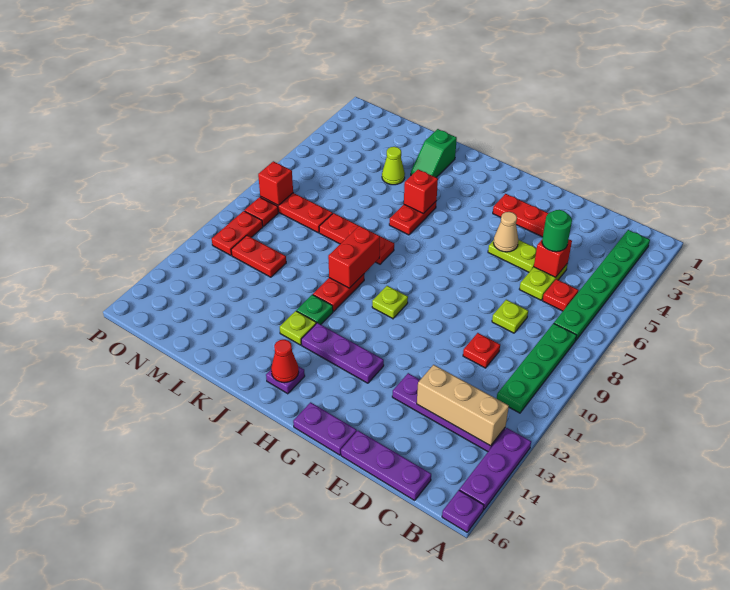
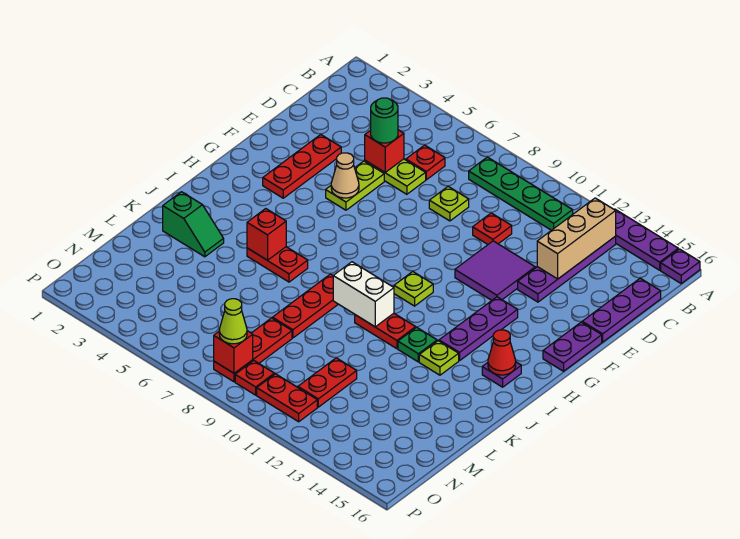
green 1x6 plate [554,230,650,340] -> none
none -> purple 2x2 tile [455,241,535,300]
red 1x2 brick [328,226,380,288] -> white 1x2 brick [333,262,394,327]
lime 1x1 cone [382,147,405,185] -> lime 1x1 cone moved to [219,299,247,344]

